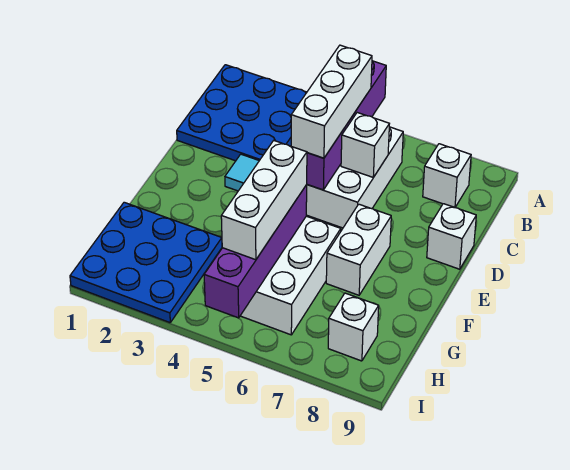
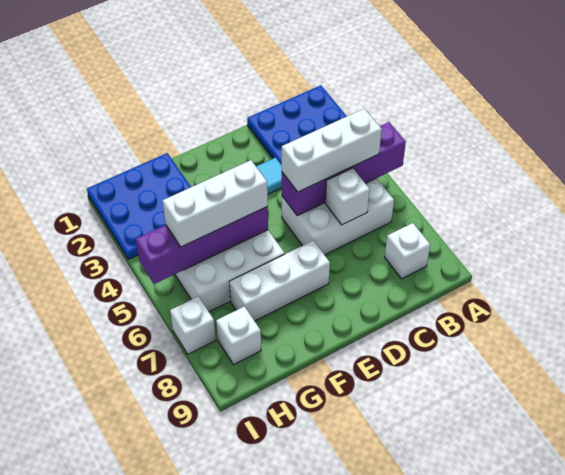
white 1x1 brick [427,204,476,269] -> white 1x1 brick moved to [170,296,216,354]
white 1x2 brick [326,204,391,295] -> white 1x3 brick [230,241,330,321]

